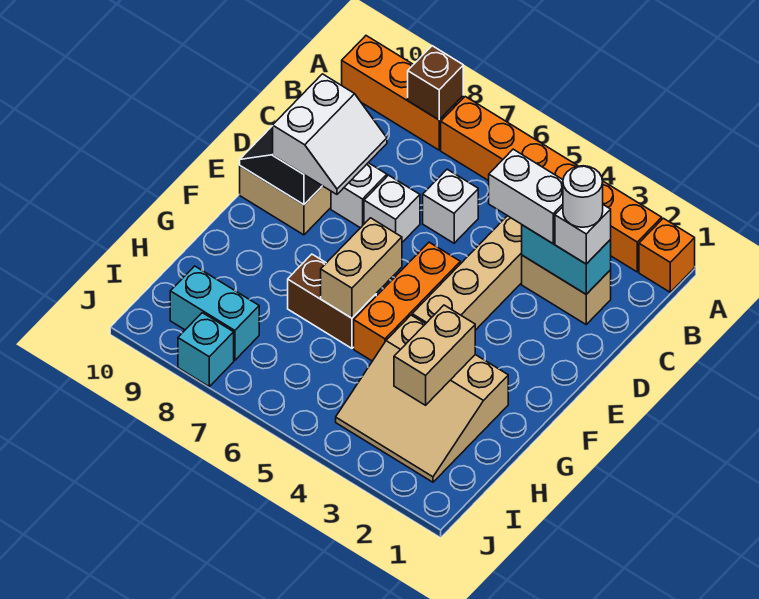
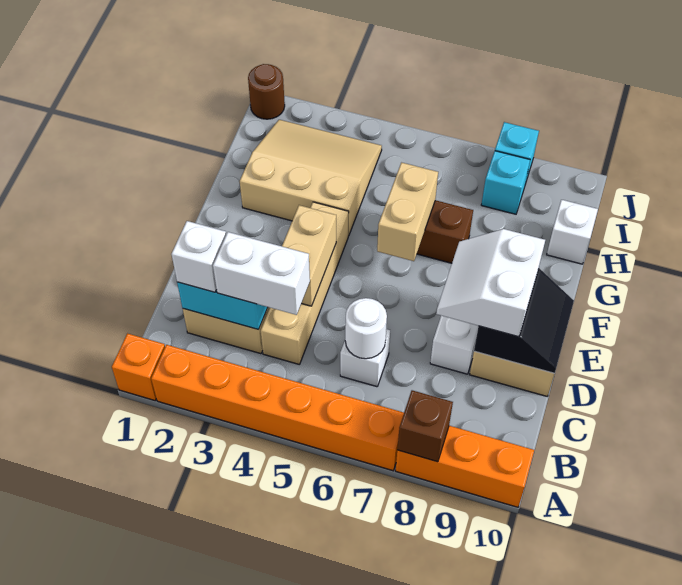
white 1x1 round brick [563,166,603,227] -> white 1x1 round brick moved to [345,298,387,359]
white 1x1 brick [364,175,420,242] -> white 1x1 brick moved to [547,200,598,264]
orange 1x3 brick [354,242,460,361] -> none
tan 1x2 brick [394,305,475,405] -> tan 1x2 brick moved to [282,205,336,306]
cyan 1x2 brick [170,266,259,360] -> cyan 1x1 brick [481,151,530,214]
none -> brown 1x1 round brick [248,64,285,119]

